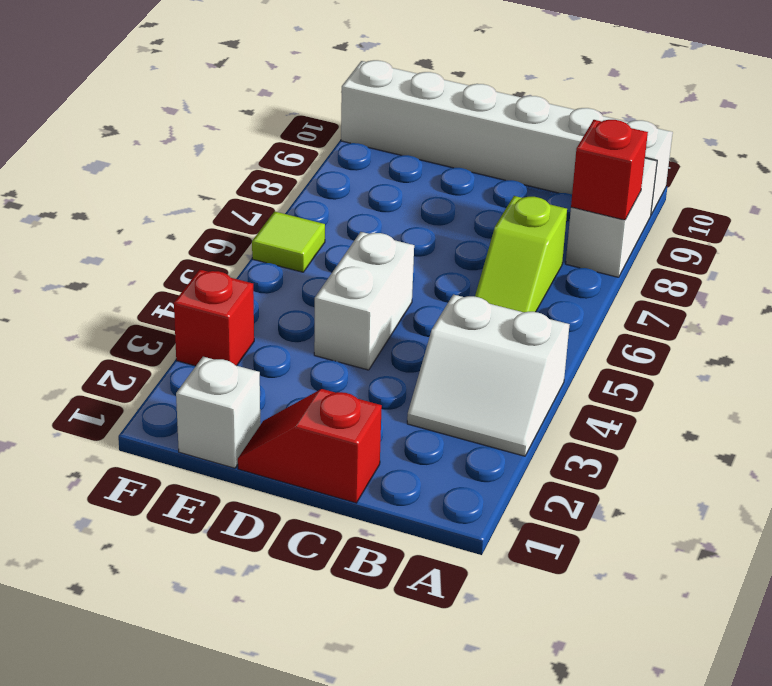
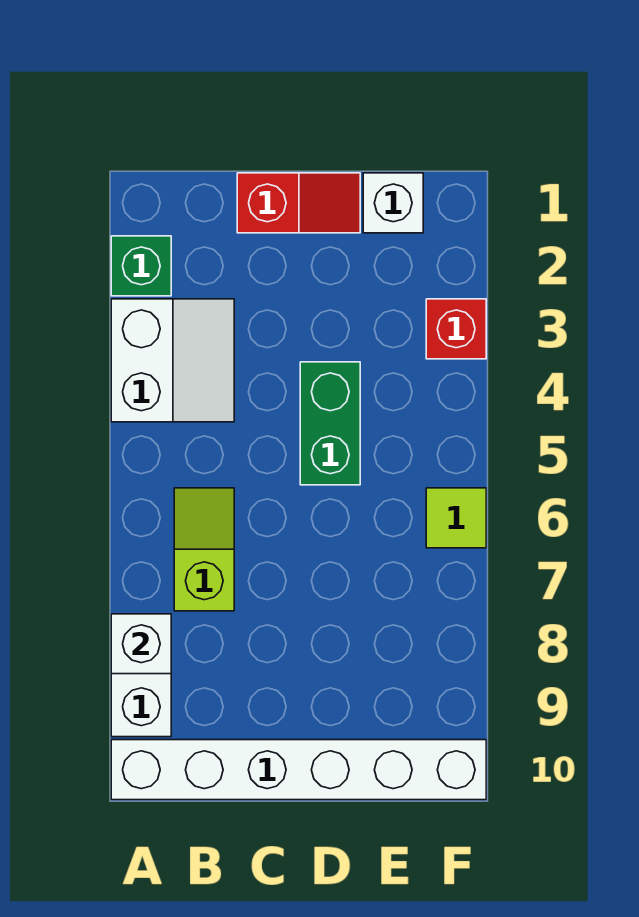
none -> green 1x1 brick [111,236,171,296]
white 2x2 slope [407,294,569,456] -> white 2x2 slope turned to [111,299,234,422]
red 1x1 brick [571,120,648,220] -> white 1x1 brick [111,614,171,674]
white 1x2 brick [314,232,414,370] -> green 1x2 brick [300,362,360,485]

